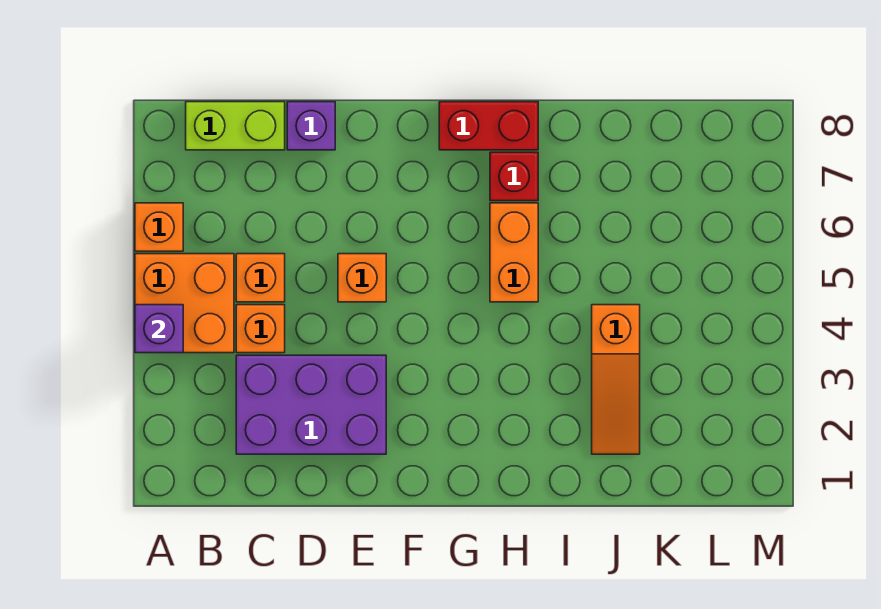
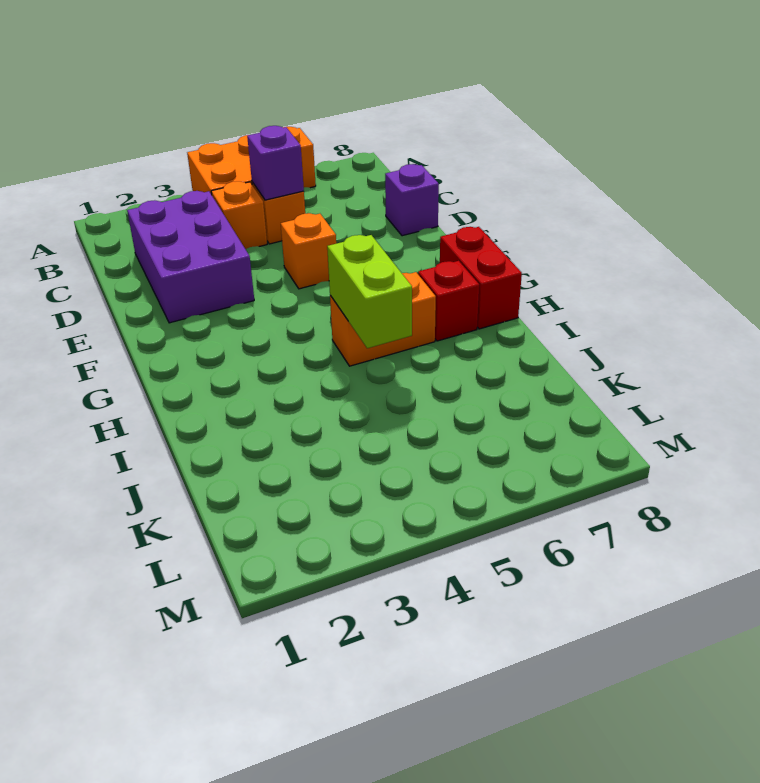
purple 1x1 brick [135,305,183,353] -> purple 1x1 brick moved to [247,126,304,200]
lime 1x2 brick [186,102,285,150] -> lime 1x2 brick moved to [327,235,412,348]
orange 1x3 slope [592,305,640,454] -> none

